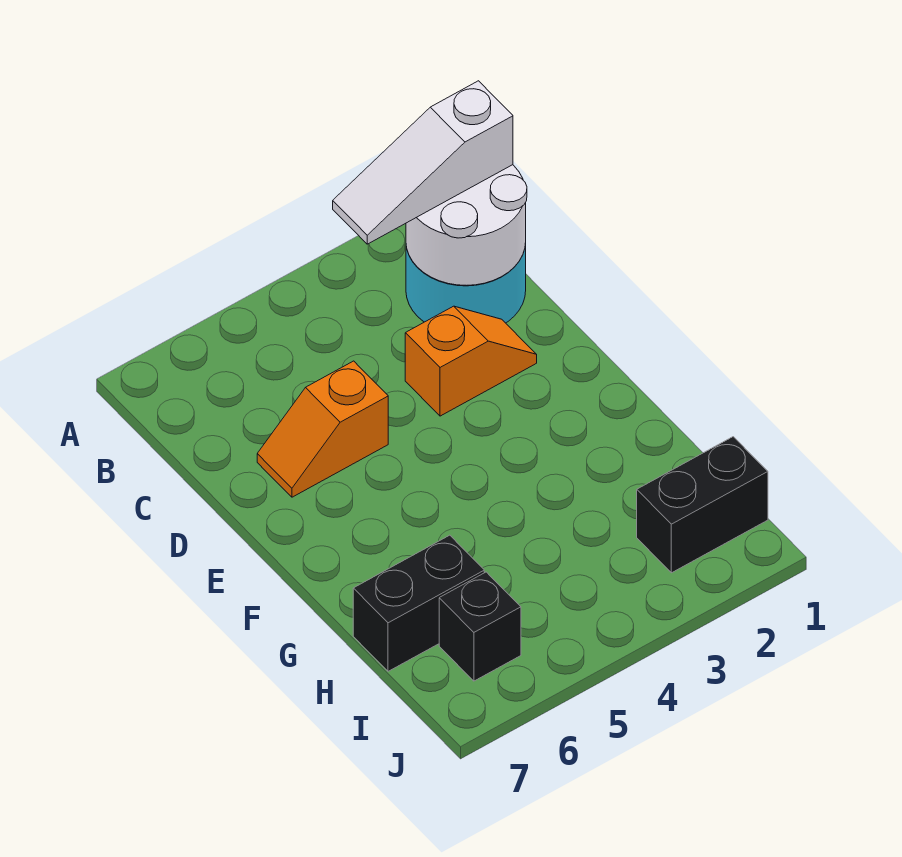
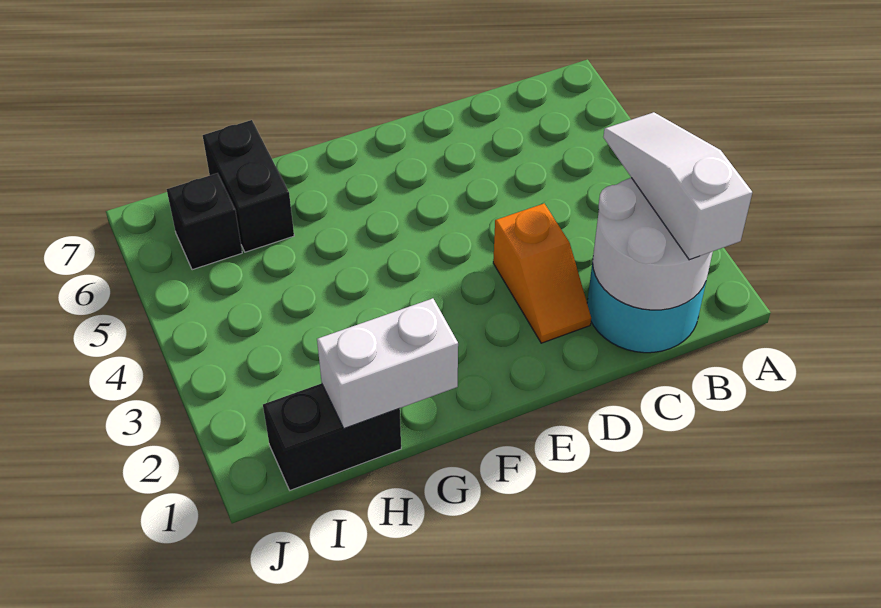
orange 1x2 slope [257,361,388,497] -> none
none -> white 1x2 brick [317,298,458,428]
black 1x2 brick [637,437,768,573] -> black 1x2 brick turned to [263,383,401,490]

